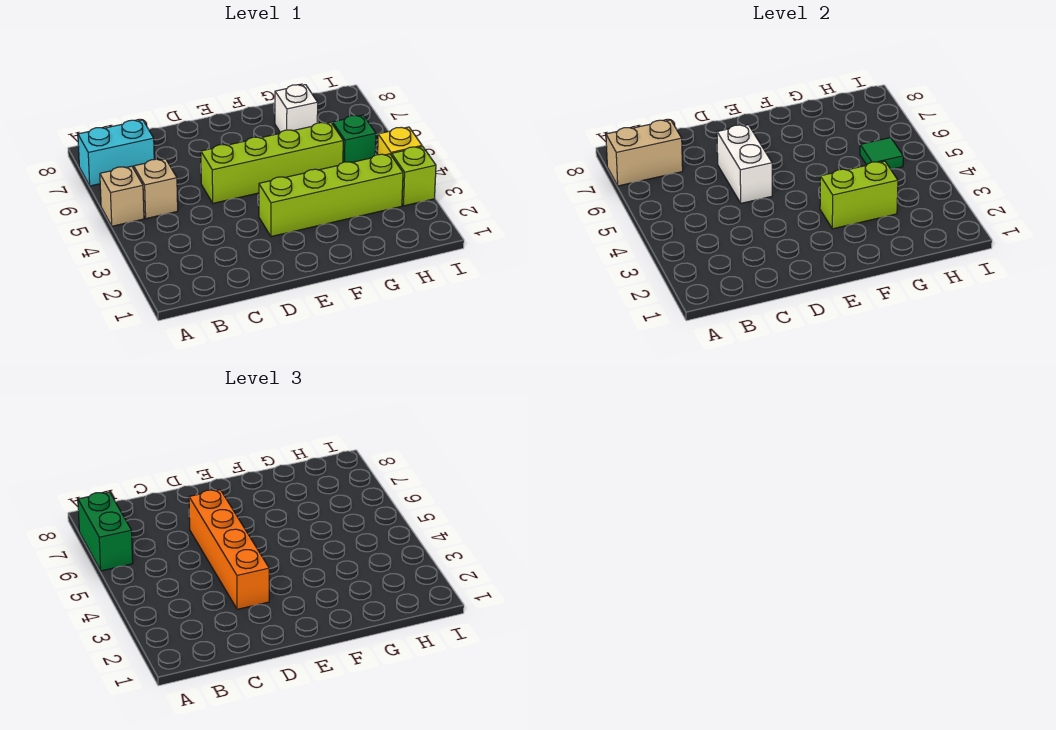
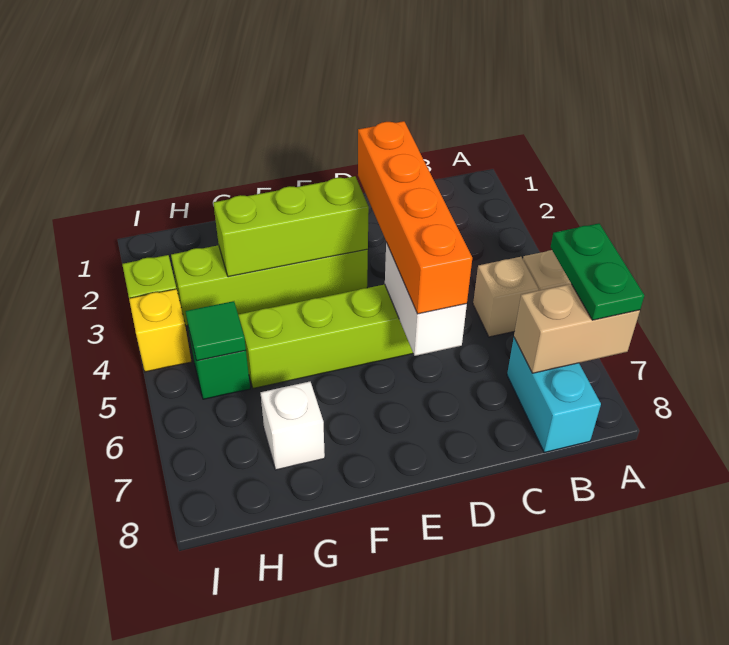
green 1x2 brick [78,492,133,571] -> green 1x2 plate [551,223,644,320]
cyan 1x2 brick [78,120,154,186] -> cyan 1x2 brick turned to [507,338,601,452]
lime 1x2 brick [820,161,898,229] -> lime 1x3 brick [213,176,369,277]

